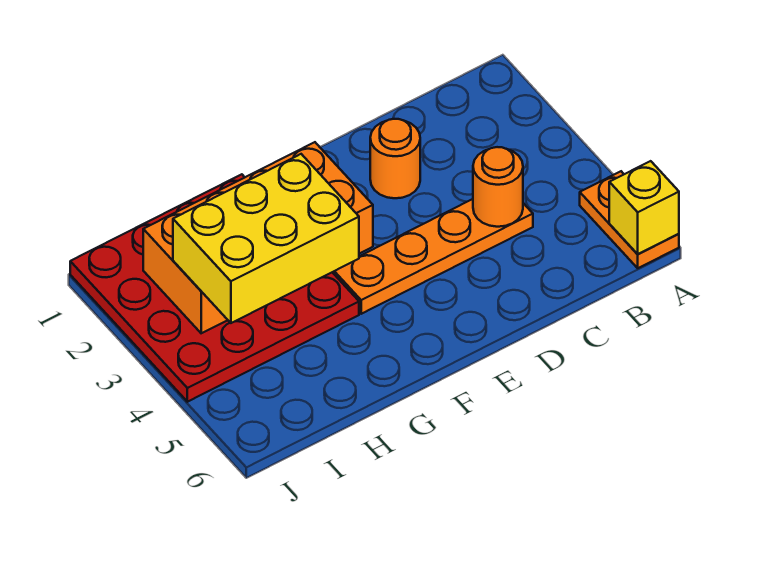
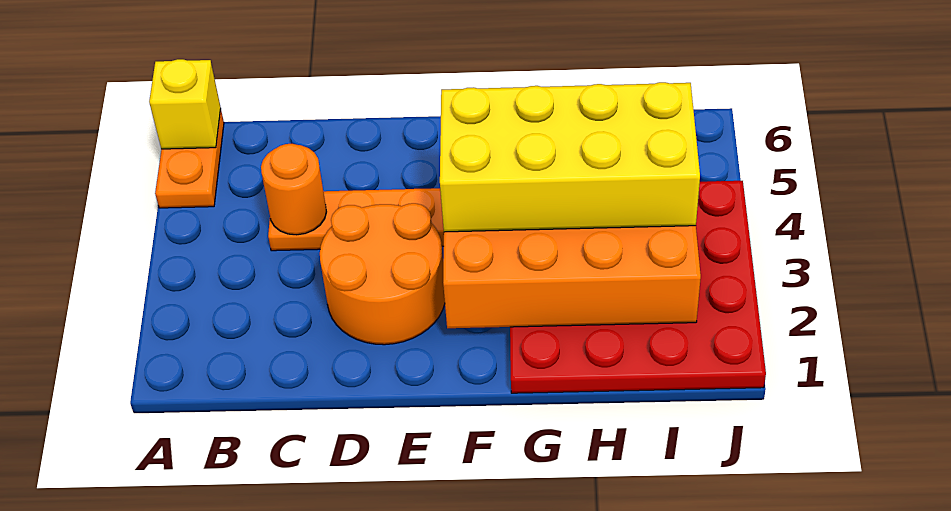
orange 1x1 round brick [370,119,420,198] -> orange 2x2 round brick [320,203,445,345]
yellow 2x3 brick [173,154,359,323] -> yellow 2x4 brick [440,82,700,232]

